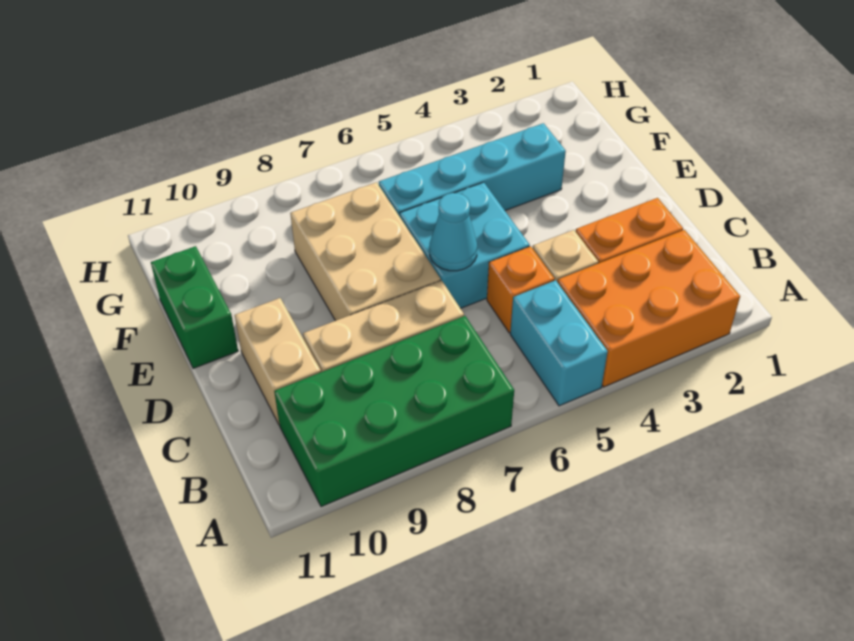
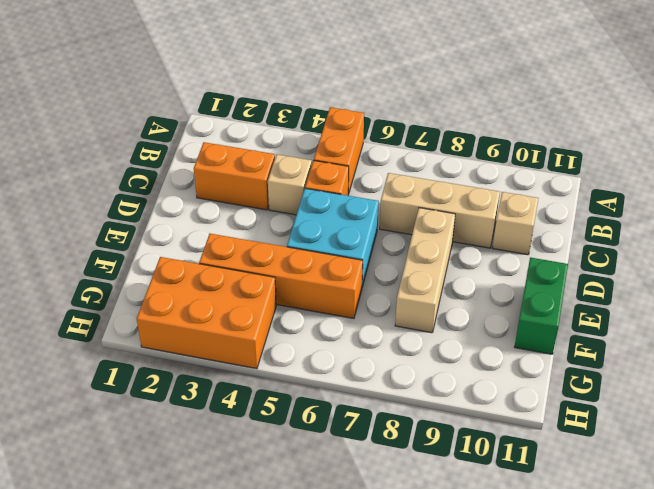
orange 2x3 brick [558,230,740,387] -> orange 2x3 brick moved to [137,257,276,369]
cyan 1x2 brick [510,280,608,406] -> orange 1x2 brick [314,107,364,194]
green 2x4 brick [274,316,514,507] -> none
tan 1x2 brick [235,298,321,425] -> tan 1x1 brick [493,192,538,255]
cyan 1x1 cone [430,193,477,271] -> none
tan 2x3 brick [290,182,441,321] -> tan 1x3 brick [395,208,455,333]
cyan 1x4 brick [379,123,566,216] -> orange 1x4 brick [199,234,363,319]

